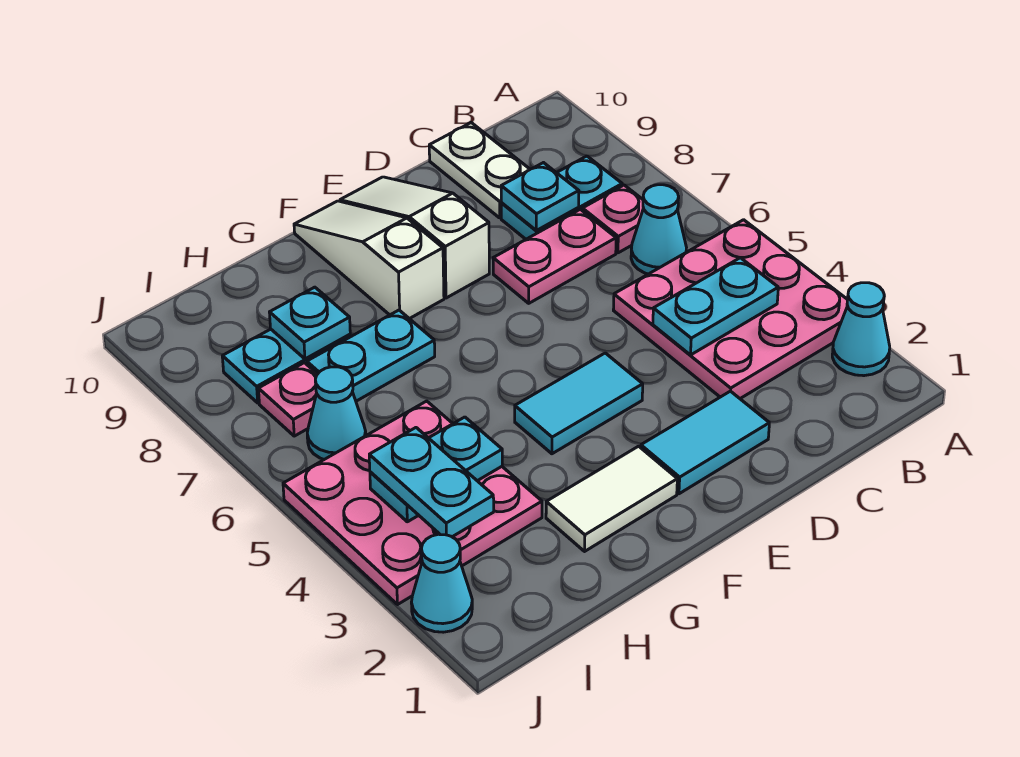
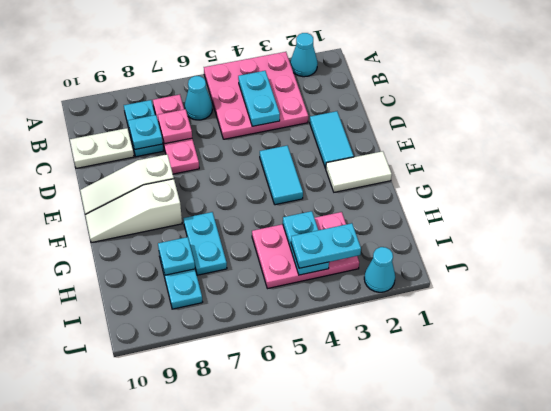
white 1x2 tile [546,446,677,551] -> white 1x2 tile turned to [326,151,392,192]
pink 3x3 plate [283,401,542,605] -> pink 2x3 plate [252,212,359,289]
cyan 1x1 cone [307,367,366,459] -> none
pink 1x1 plate [258,363,317,436] -> pink 1x1 plate moved to [158,109,192,144]

